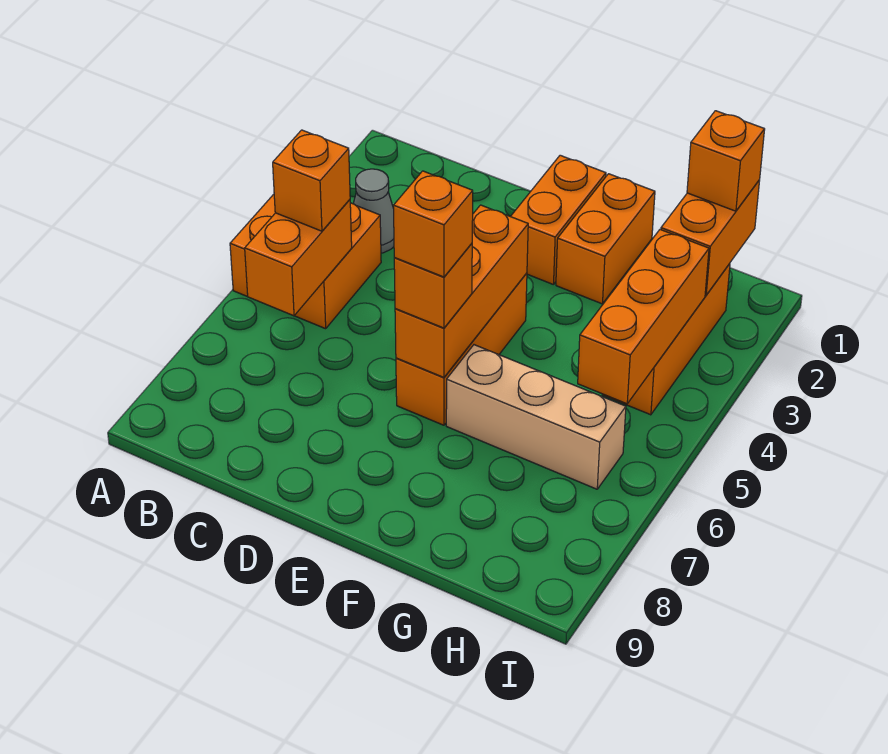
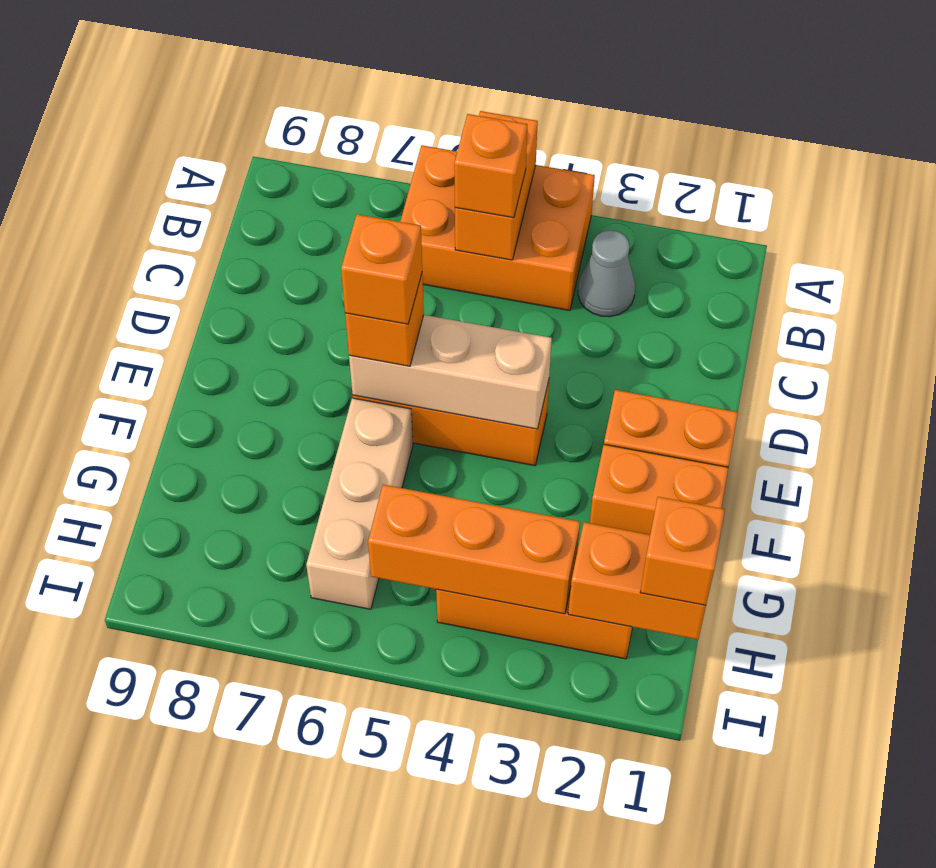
orange 2x2 brick [230,194,381,329] -> orange 2x3 brick [400,145,595,311]
orange 1x2 brick [245,200,352,316] -> orange 1x2 brick turned to [455,111,538,260]
orange 1x3 brick [395,205,528,377] -> tan 1x3 brick [349,315,552,429]

